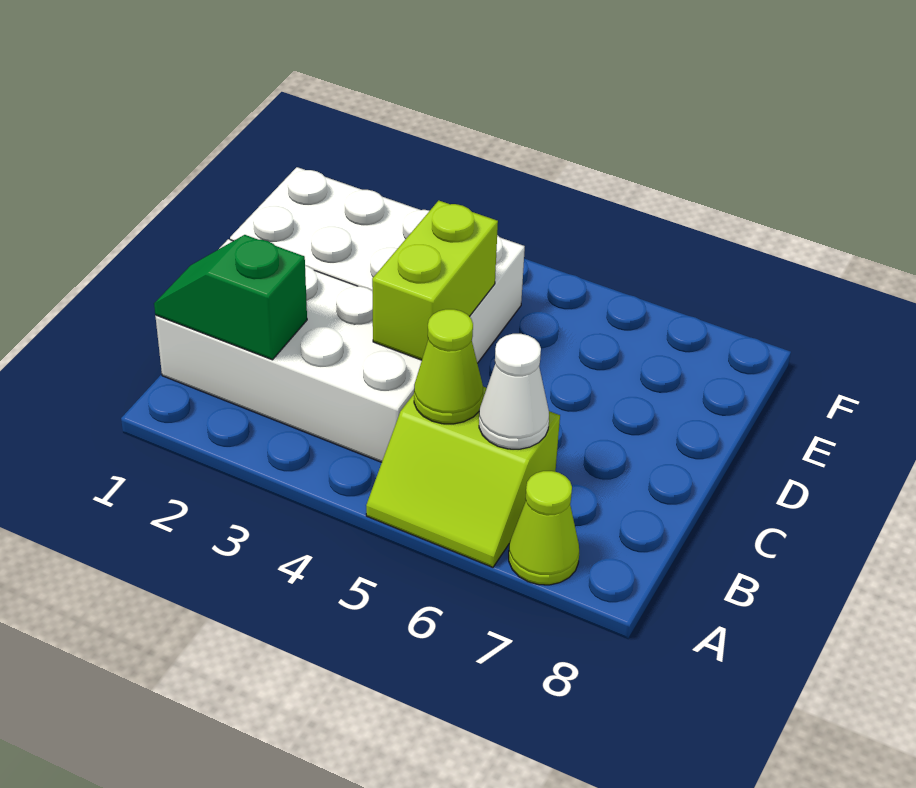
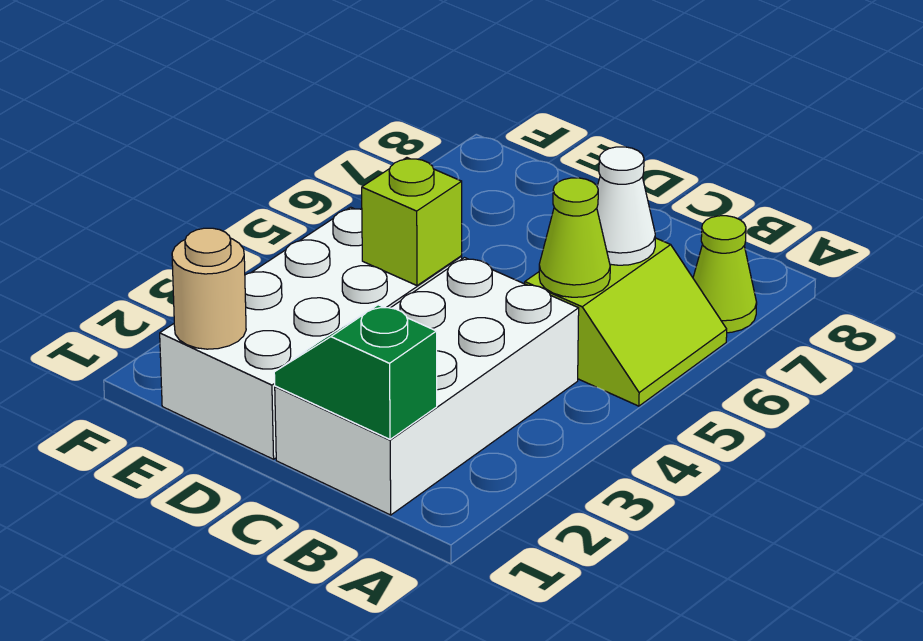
green 1x2 slope [154,235,307,360] -> green 1x2 slope turned to [274,305,437,439]
lime 1x2 brick [372,201,498,360] -> lime 1x1 brick [362,158,462,286]
none -> tan 1x1 round brick [172,228,246,349]

